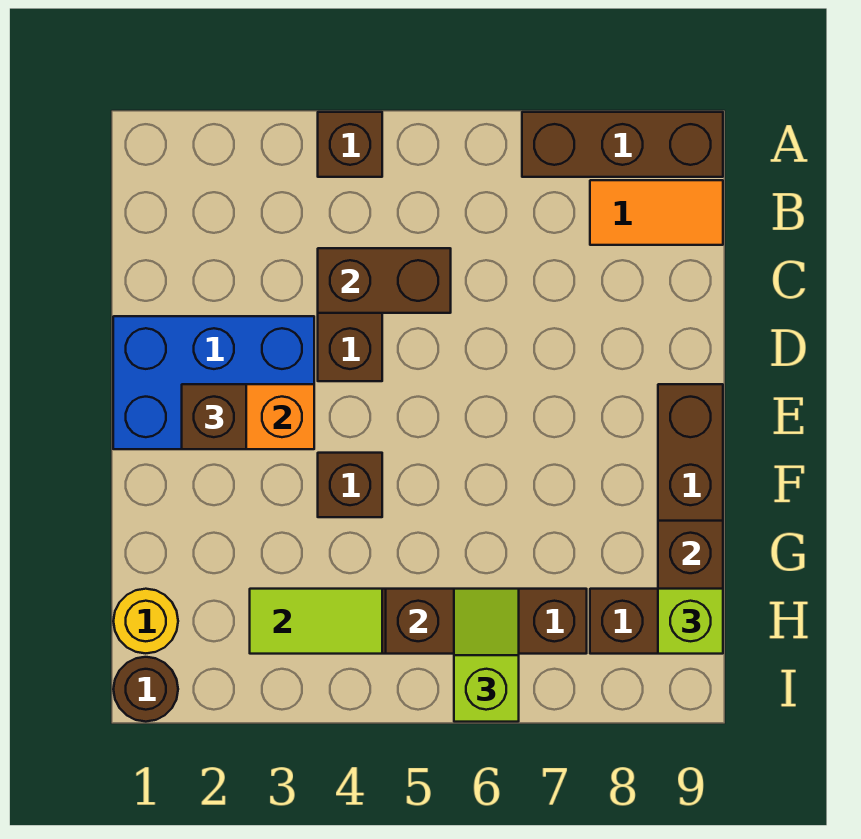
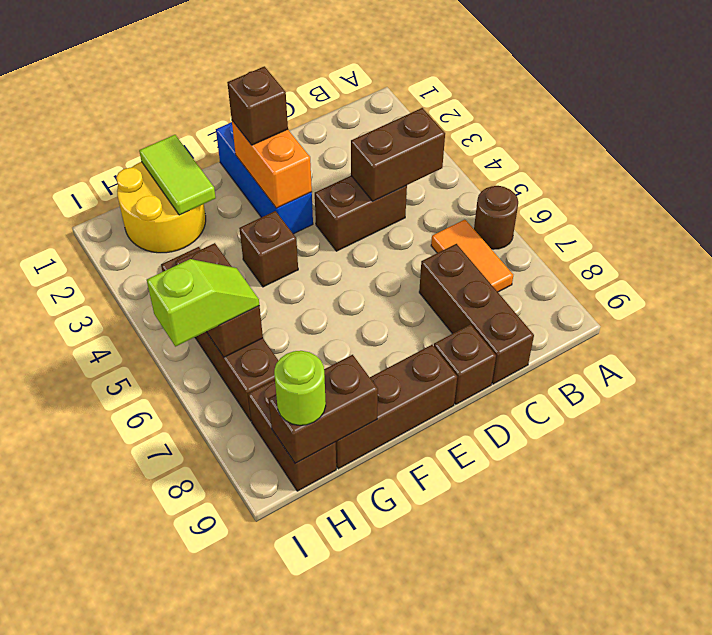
brown 1x1 brick [318,112,382,177] -> brown 1x1 brick moved to [434,324,496,404]
brown 1x3 brick [522,112,723,177] -> brown 1x3 brick moved to [419,244,534,384]
orange 1x2 tile [590,180,723,245] -> orange 1x2 tile moved to [431,220,513,292]
brown 1x2 brick [318,248,451,313] -> brown 1x2 brick turned to [351,108,445,201]
blue 2x3 brick [113,316,314,449] -> blue 1x3 brick [216,122,313,234]
yellow 1x1 round brick [113,589,178,653] -> yellow 2x2 round brick [116,162,206,253]
lime 1x2 tile [250,589,382,654] -> lime 1x2 tile moved to [139,135,216,215]
lime 1x1 brick [658,589,723,654] -> lime 1x1 round brick [274,351,326,425]
brown 1x1 round brick [113,657,178,722] -> brown 1x1 round brick moved to [474,186,518,249]

